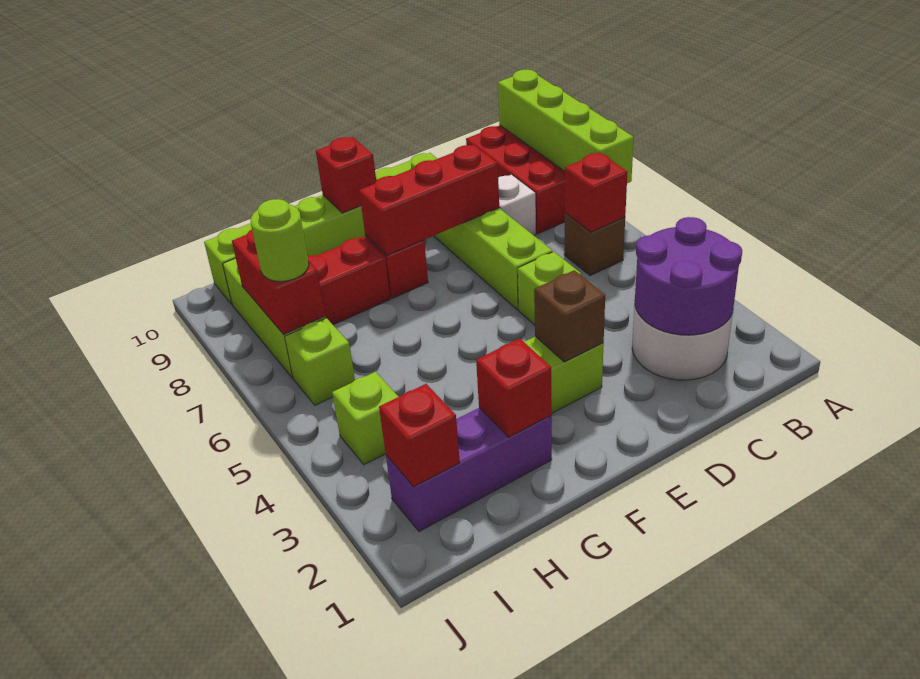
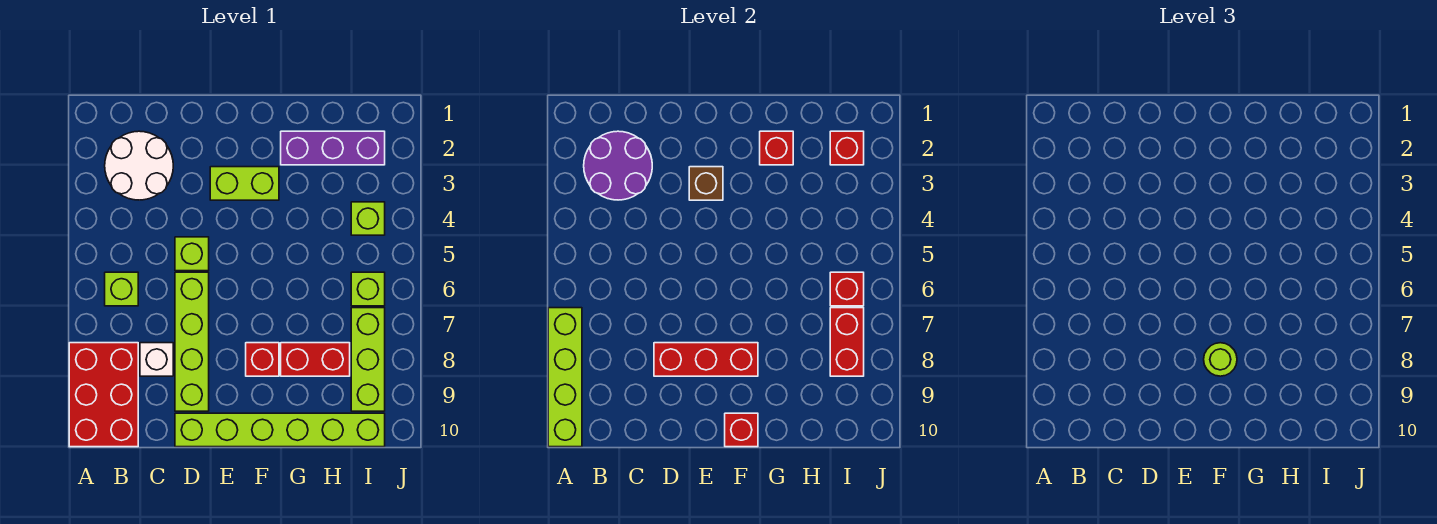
brown 1x1 brick [564,213,625,276] -> lime 1x1 brick [105,272,138,306]
red 1x1 brick [565,153,627,232] -> red 1x1 brick moved to [830,272,864,306]
lime 1x1 round brick [251,199,309,282] -> lime 1x1 round brick moved to [1204,343,1237,376]

